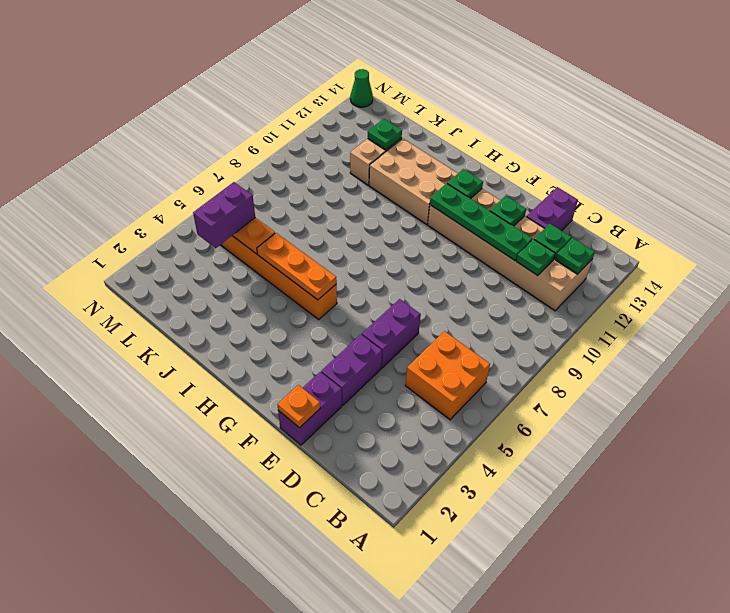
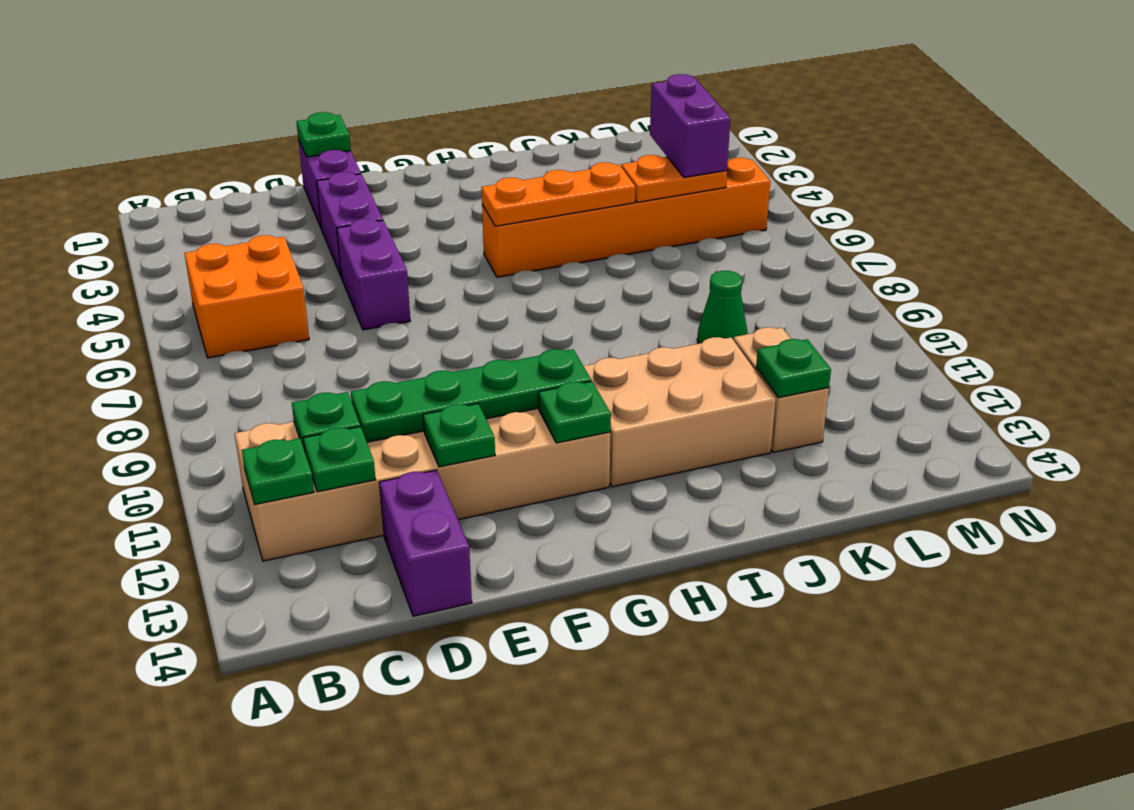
orange 1x1 plate [277,385,320,428] -> green 1x1 plate [296,112,351,157]
green 1x1 cone [350,69,373,107] -> green 1x1 cone moved to [697,271,748,344]

